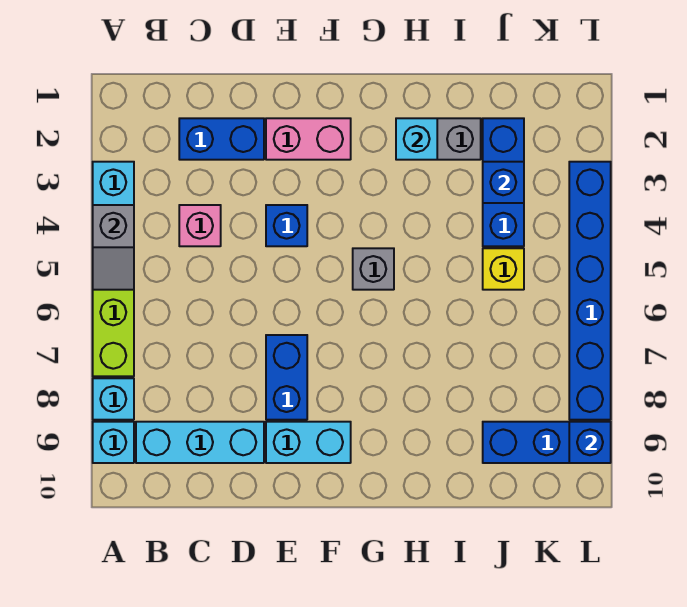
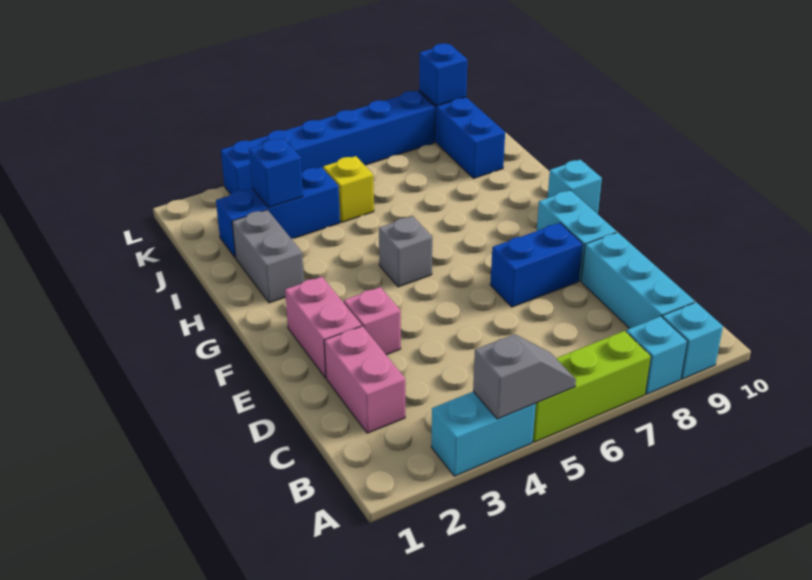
blue 1x2 brick [179,118,264,160] -> pink 1x2 brick [324,326,405,433]
pink 1x1 brick [179,205,221,246] -> pink 1x1 brick moved to [344,287,401,355]
blue 1x1 brick [266,205,307,246] -> none
cyan 1x1 brick [396,118,437,160] -> cyan 1x1 brick moved to [548,160,602,214]

